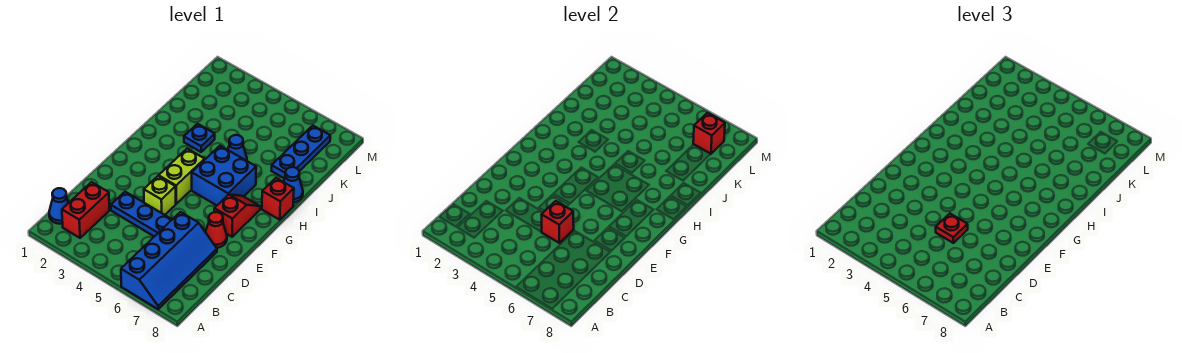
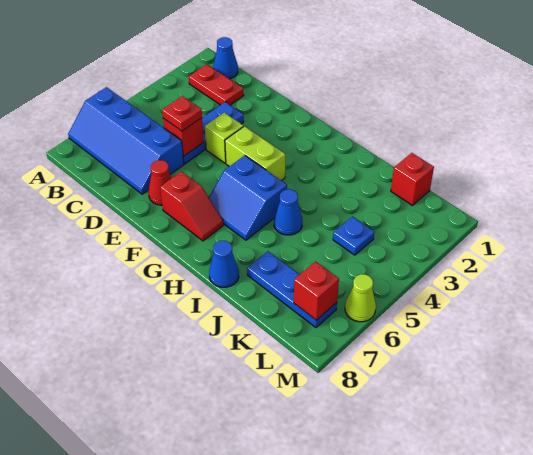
red 1x2 brick [62,182,109,238] -> red 1x2 plate [189,64,244,105]
blue 2x2 brick [192,146,256,205] -> blue 2x2 slope [209,155,287,240]
red 1x1 brick [262,178,294,220] -> red 1x1 brick moved to [391,153,434,205]
blue 1x1 plate [184,124,215,152] -> blue 1x1 plate moved to [333,217,374,255]
none -> lime 1x1 cone [345,274,376,322]

